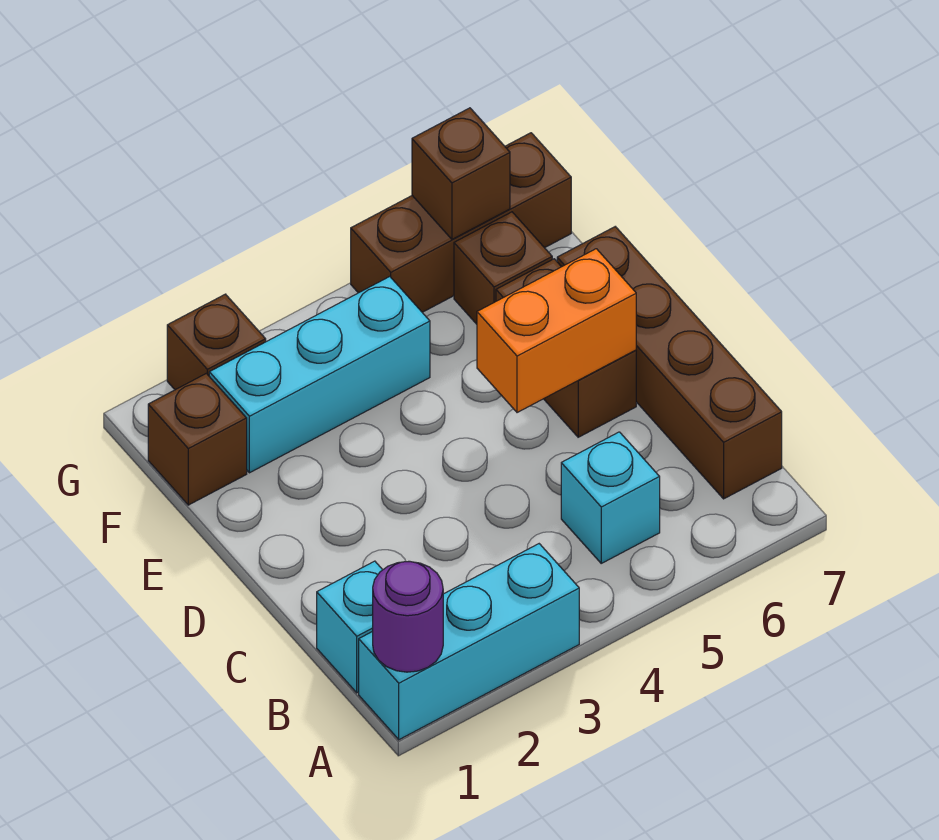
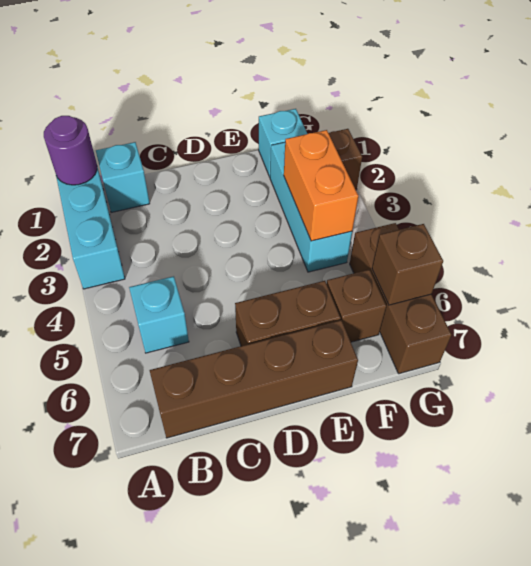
orange 1x2 brick [477,249,636,413] -> orange 1x2 brick moved to [284,130,358,241]
brown 1x1 brick [148,373,247,505] -> cyan 1x1 brick [259,109,307,177]

